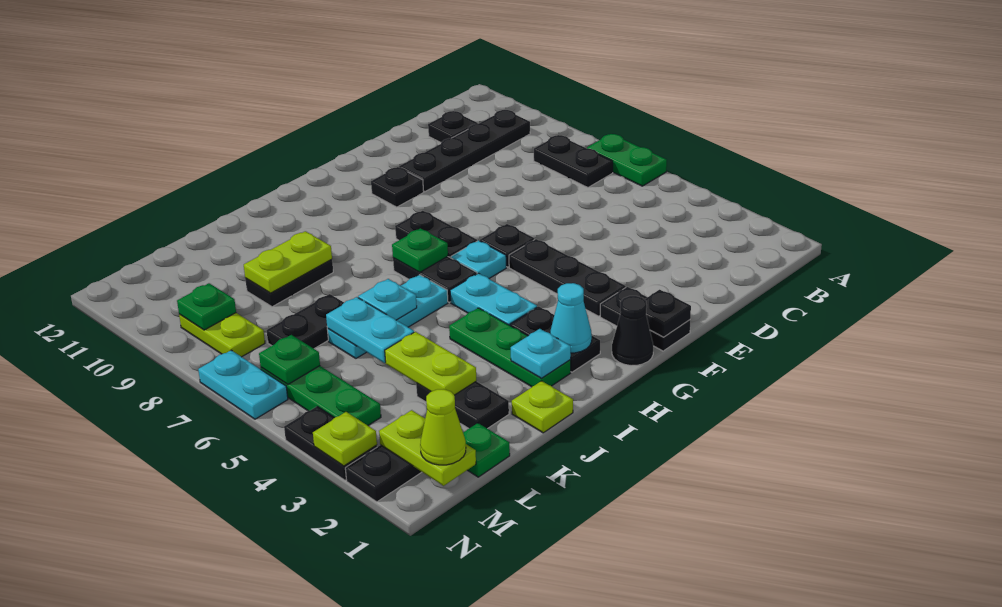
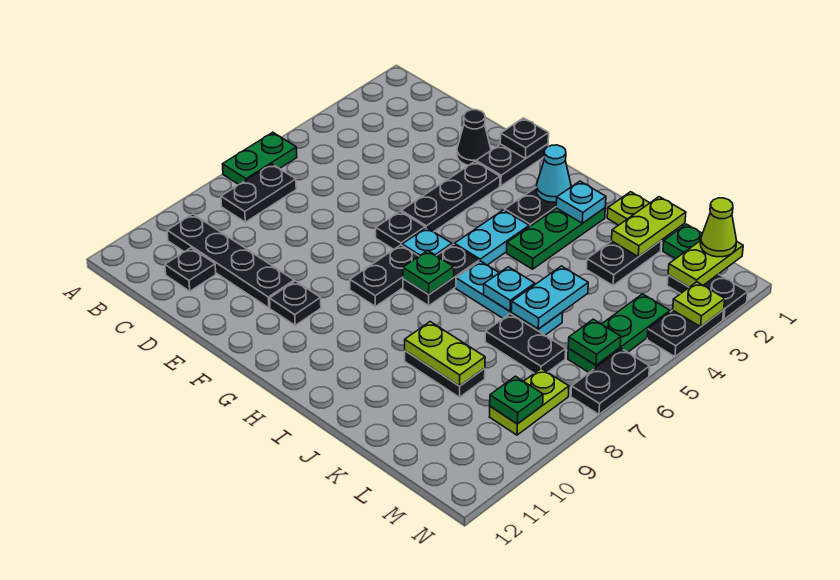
black 1x1 cone [612,296,653,366] -> black 1x1 cone moved to [457,110,491,165]
lime 1x2 plate [385,332,476,395] -> lime 1x2 plate moved to [612,197,686,257]
cyan 1x2 plate [198,350,288,419] -> black 1x2 plate [571,349,650,414]

